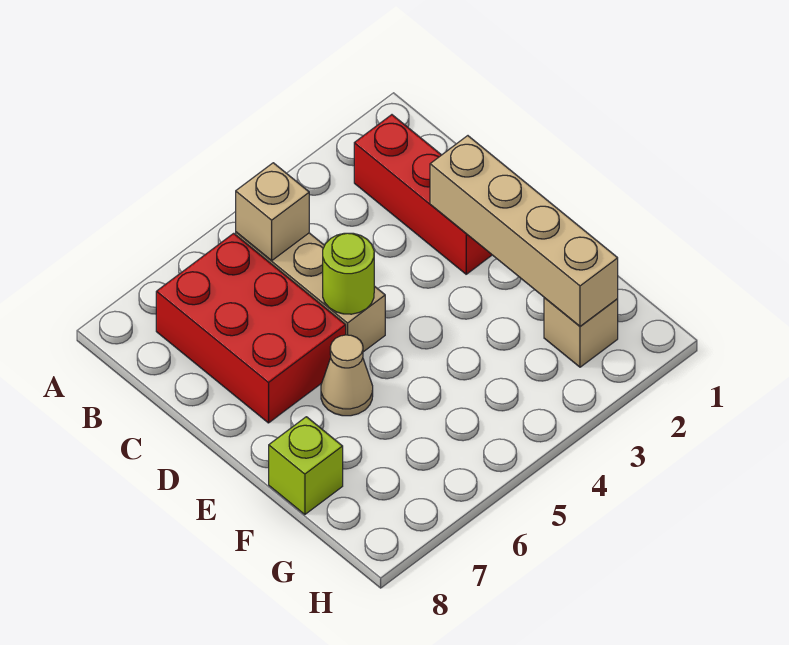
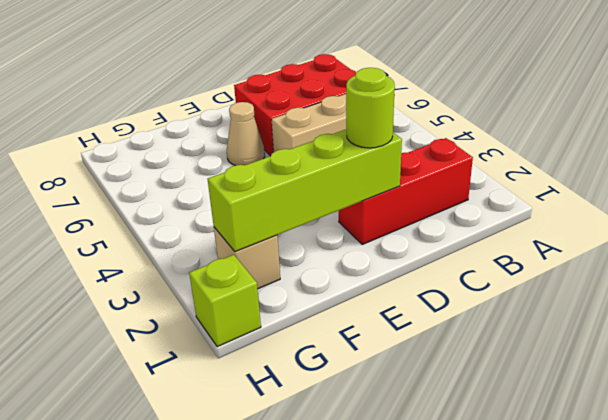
tan 1x1 brick [236,163,309,260] -> none
tan 1x4 brick [430,136,618,326] -> lime 1x4 brick [208,129,402,252]
lime 1x1 round brick [323,233,374,314] -> lime 1x1 round brick moved to [346,68,395,148]
lime 1x1 brick [269,417,343,515] -> lime 1x1 brick moved to [189,255,261,347]

